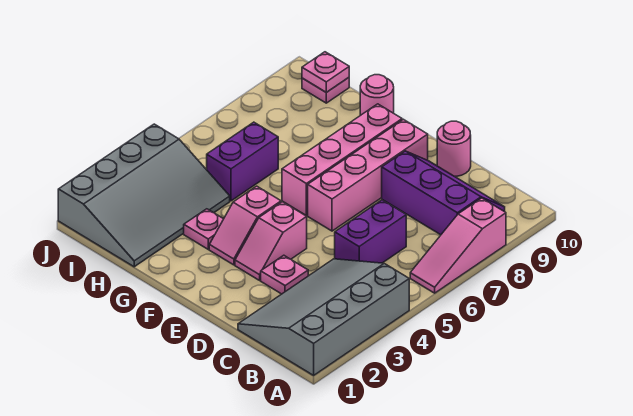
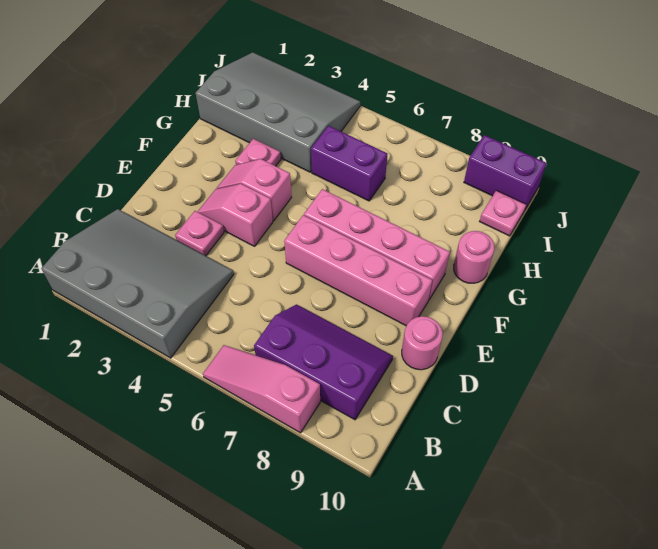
purple 2x3 slope [382,151,505,235] -> purple 2x3 slope turned to [254,304,393,420]
purple 1x2 brick [335,200,406,263] -> purple 1x2 brick moved to [464,135,547,209]
grey 3x4 slope [58,124,230,267] -> grey 3x4 slope turned to [196,52,360,172]
pink 1x1 plate [302,52,349,92] -> none

